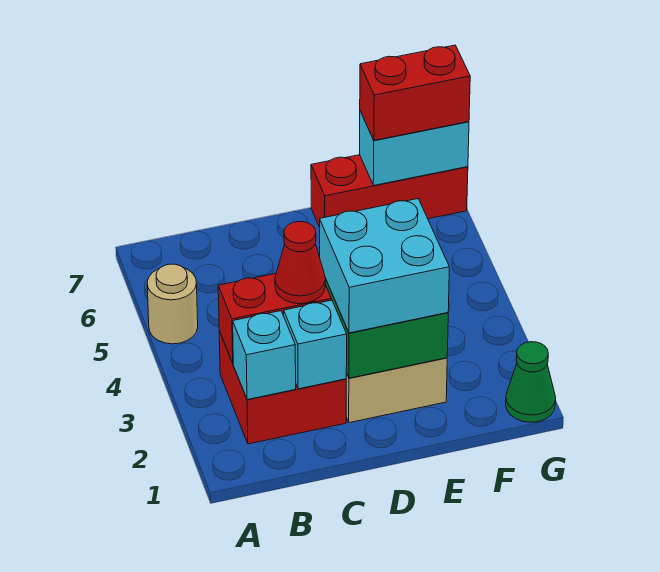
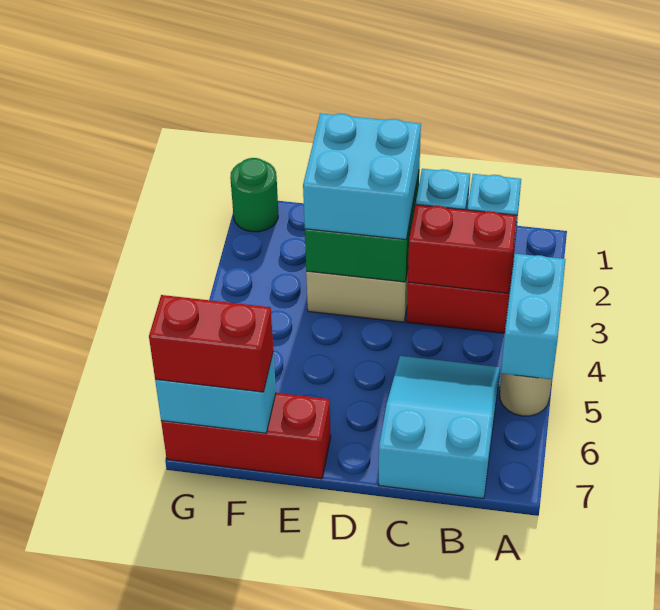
none -> cyan 1x2 brick [501,254,565,379]
none -> cyan 2x3 slope [379,356,500,499]
red 1x1 cone [275,221,325,304] -> none
green 1x1 cone [506,342,556,422] -> green 1x1 round brick [230,158,278,232]

